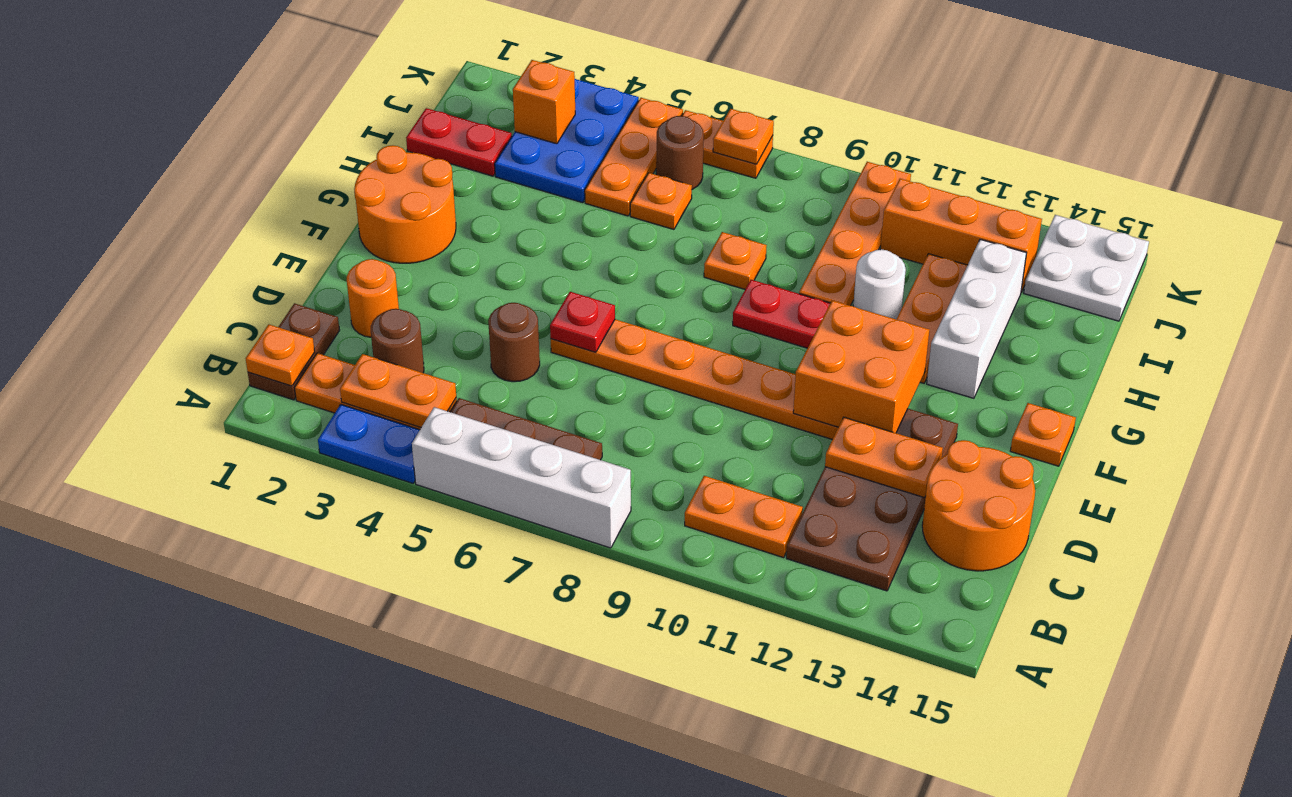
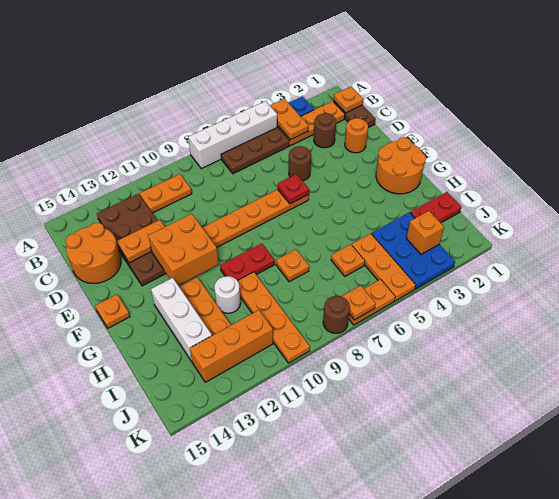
orange 1x2 plate [340,354,456,428] -> orange 1x2 plate turned to [270,99,308,140]
brown 1x1 round brick [656,116,704,189] -> brown 1x1 round brick moved to [323,296,350,333]
white 2x2 plate [1024,215,1149,321] -> none

